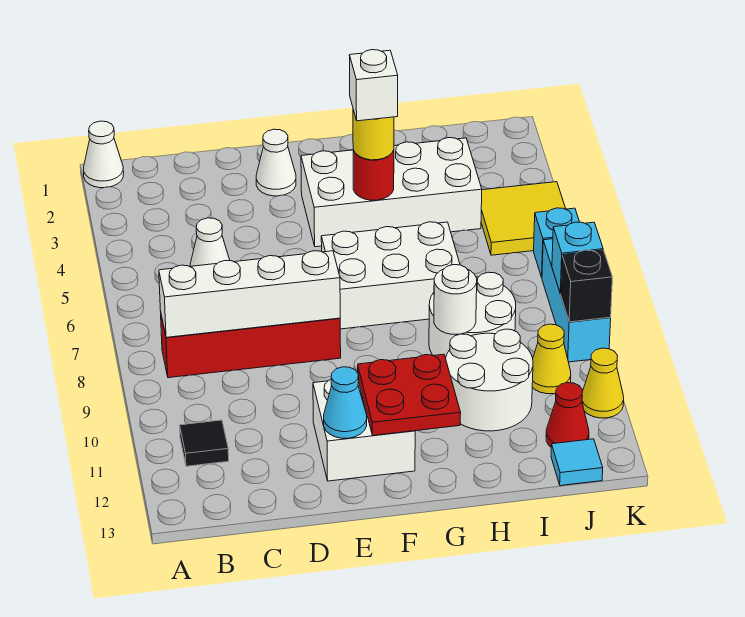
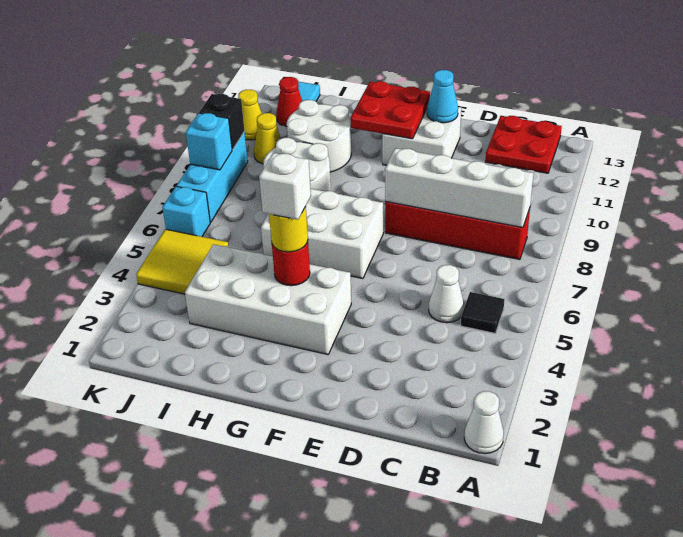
black 1x1 tile [180,420,229,466] -> black 1x1 tile moved to [461,292,504,333]
none -> red 2x2 plate [485,116,562,173]
white 1x1 cone [256,129,296,196] -> none
white 1x1 round brick [434,265,477,334] -> none

